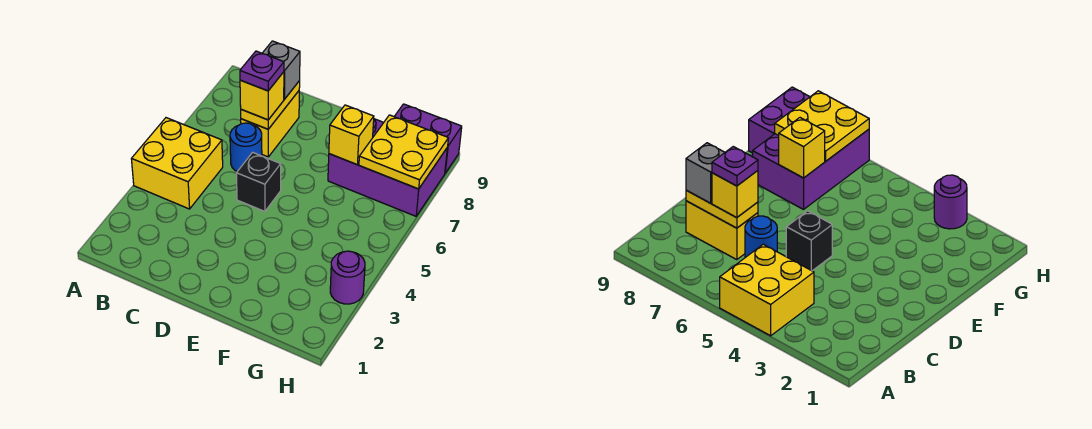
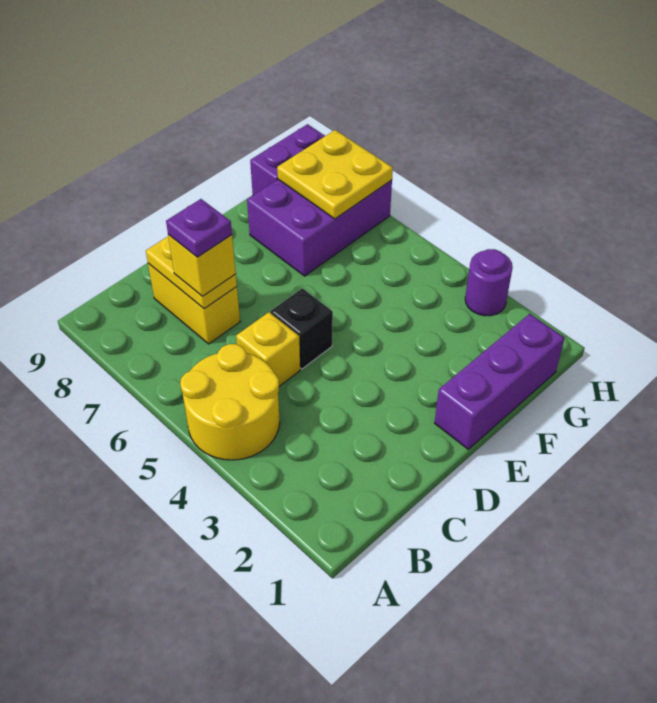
yellow 2x2 brick [132,118,223,209] -> yellow 2x2 round brick [180,344,280,460]
blue 1x1 round brick [230,123,262,171] -> none
grey 1x1 brick [262,41,300,99] -> none
none -> purple 1x3 brick [435,314,565,449]
yellow 1x1 brick [329,105,374,164] -> yellow 1x1 brick moved to [236,312,300,386]

